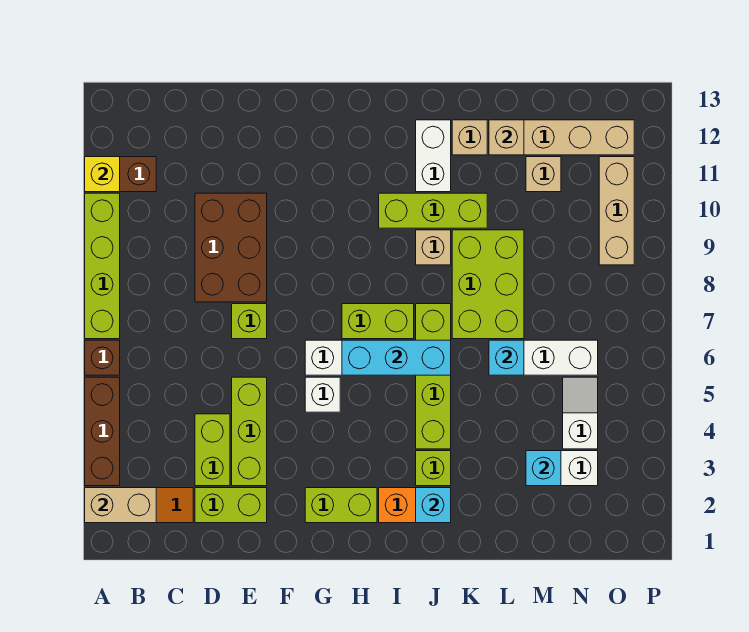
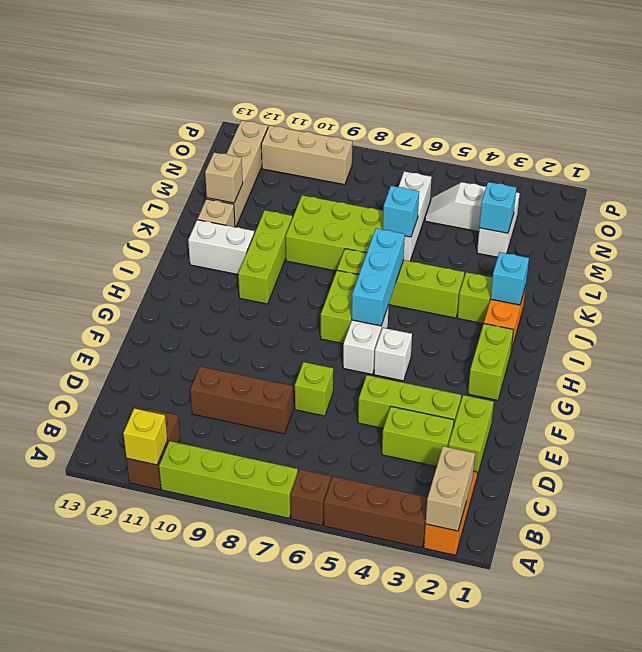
brown 2x3 brick [195,193,267,302] -> brown 1x3 brick [190,366,293,434]
tan 1x1 brick [416,230,451,265] -> none
tan 1x1 brick [526,157,561,192] -> none

